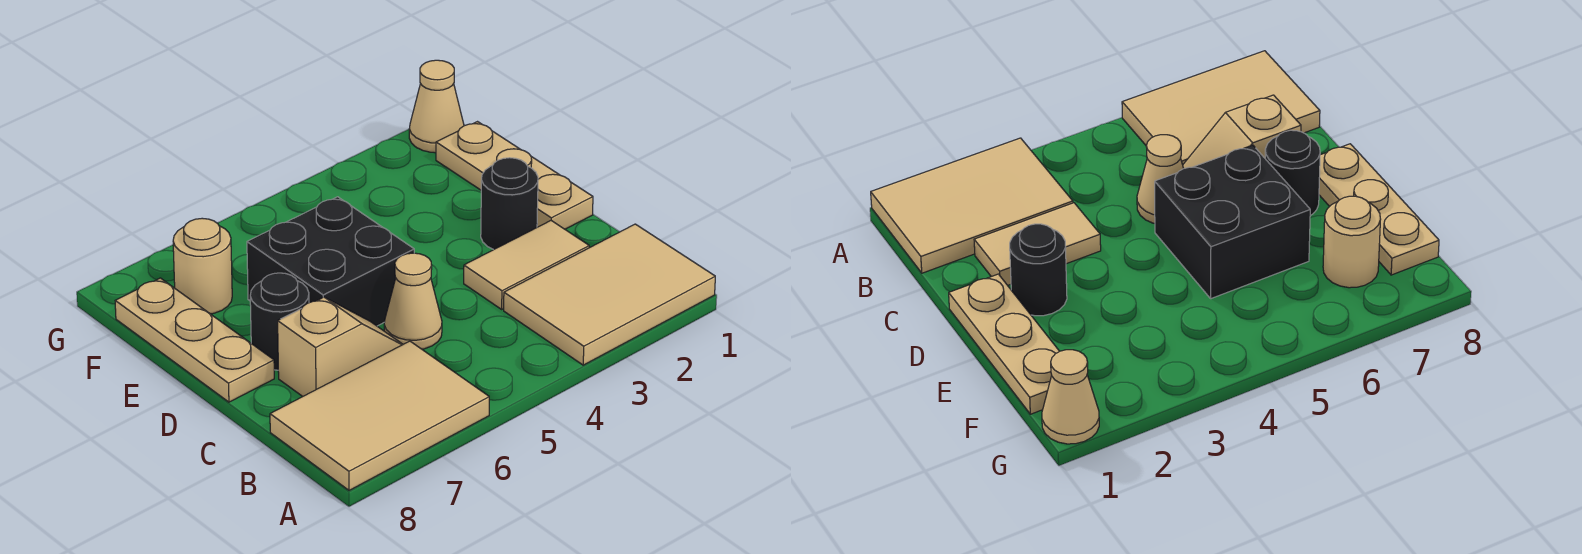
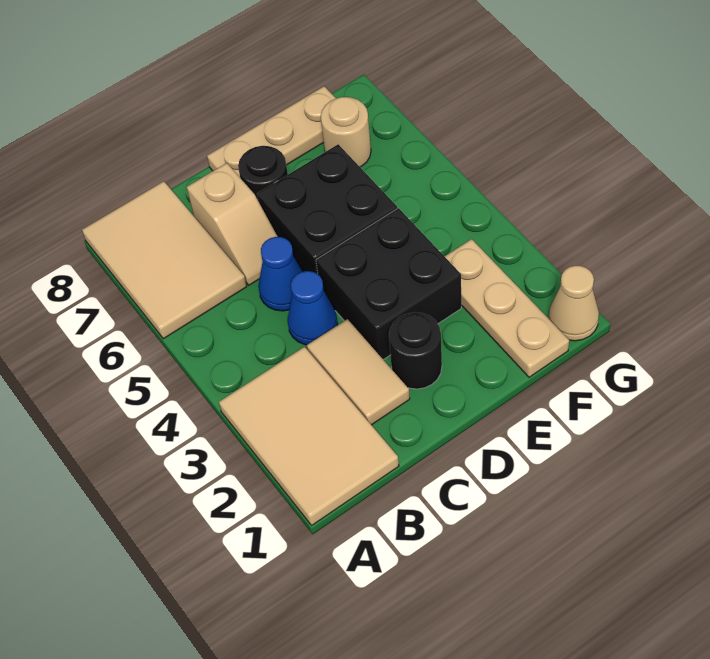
none -> blue 1x1 cone [288,271,338,345]
tan 1x1 cone [384,253,442,349] -> blue 1x1 cone [258,237,302,311]
tan 1x3 plate [436,122,593,229] -> tan 1x3 plate turned to [445,239,569,377]
none -> black 2x2 brick [316,208,461,360]

